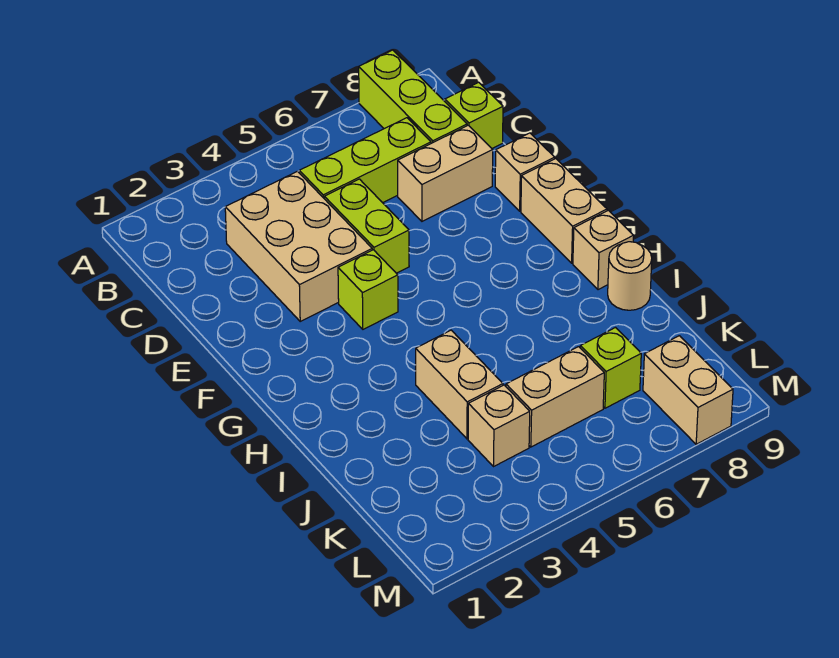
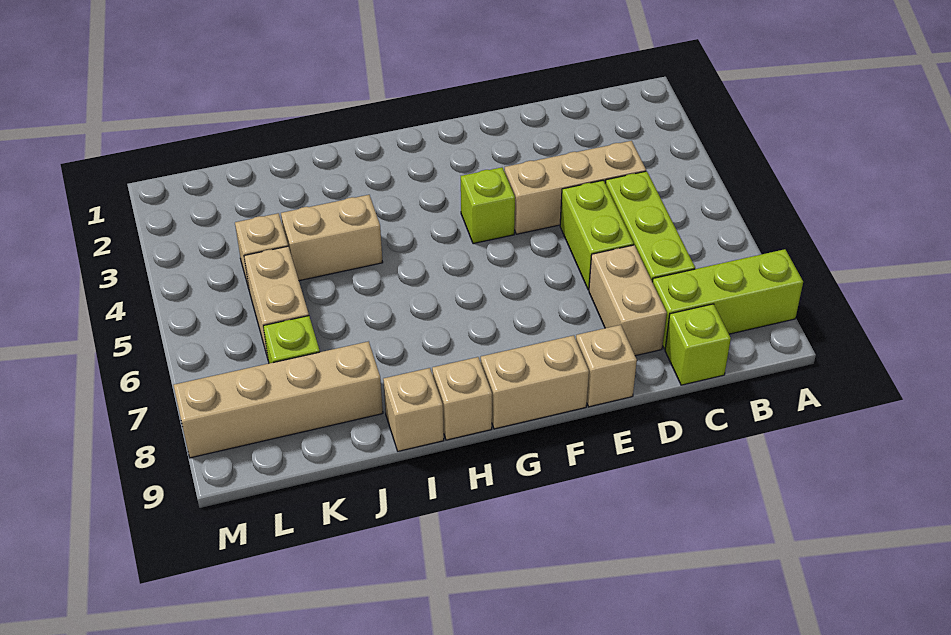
tan 2x3 brick [225,171,372,321] -> tan 1x3 brick [504,141,646,234]
lime 1x2 brick [324,179,409,273] -> lime 1x2 brick turned to [560,180,634,290]
tan 1x1 round brick [608,242,652,310] -> tan 1x1 brick [383,368,444,451]
tan 1x2 brick [643,336,733,444] -> tan 1x4 brick [174,341,383,458]

